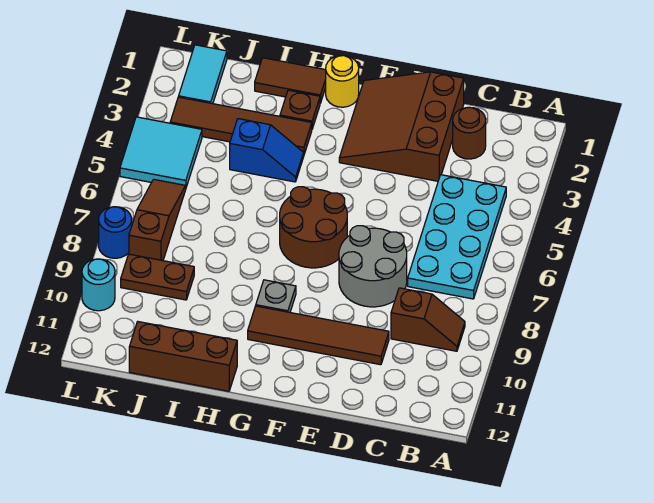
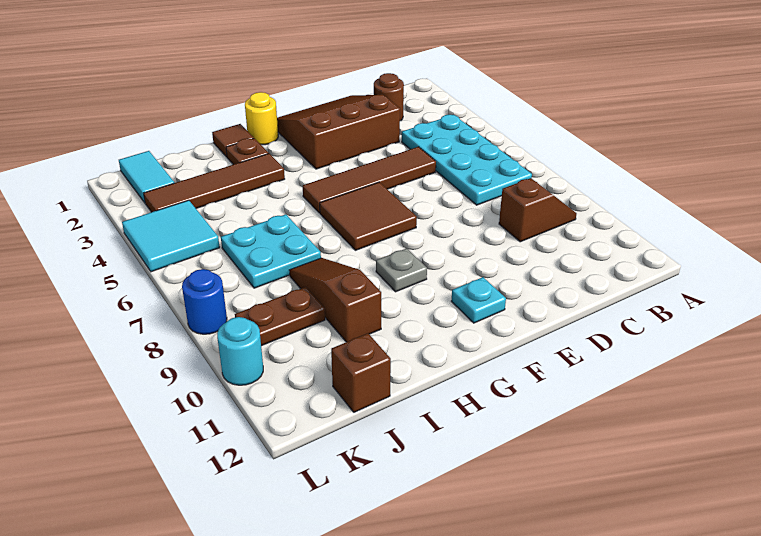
brown 3x3 slope [339,72,464,181] -> brown 3x3 slope turned to [277,95,400,169]
grey 2x2 round brick [339,226,407,307] -> none
brown 1x4 tile [248,306,389,365] -> brown 1x4 tile moved to [303,147,436,213]
brown 2x2 round brick [280,187,347,268] -> brown 2x2 tile [320,182,417,250]
none -> cyan 1x1 plate [451,277,506,323]
brown 1x2 tile [255,58,326,103] -> brown 1x1 tile [212,124,254,157]
blue 1x2 slope [230,119,304,182] -> none
brown 1x3 brick [129,322,237,391] -> brown 1x1 brick [331,333,391,412]
none -> cyan 2x2 plate [221,214,321,288]
brown 1x3 slope [129,179,186,261] -> brown 1x3 slope moved to [289,258,381,342]

